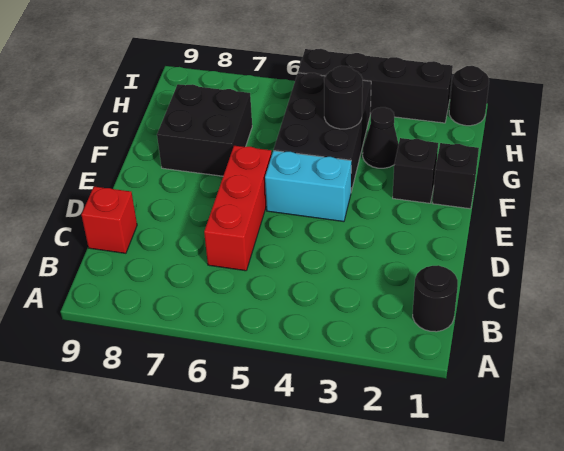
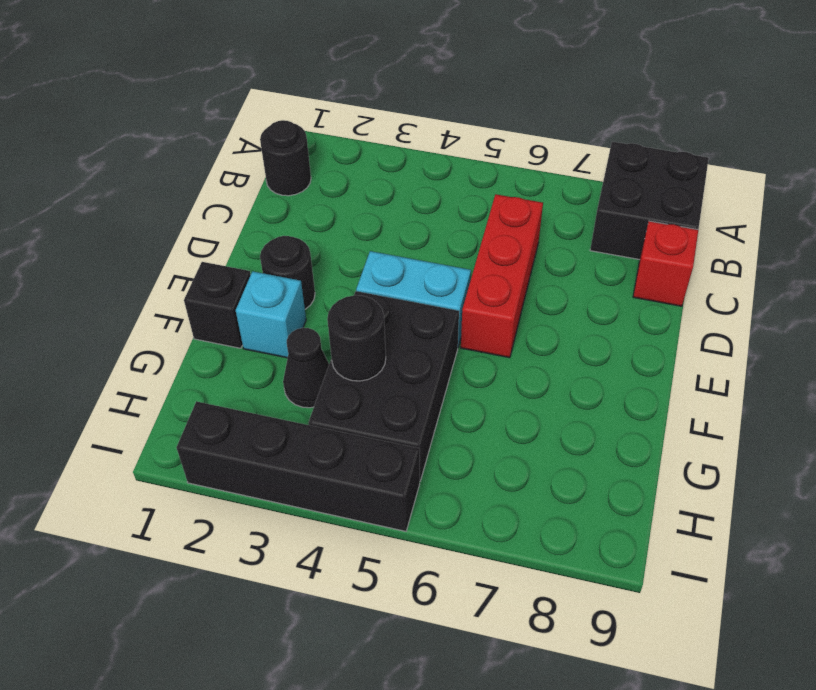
black 1x1 brick [393,138,438,203] -> cyan 1x1 brick [236,271,306,358]
black 2x2 brick [157,84,252,176] -> black 2x2 brick moved to [590,142,709,260]
black 1x1 round brick [449,66,489,126] -> black 1x1 round brick moved to [260,236,315,309]

